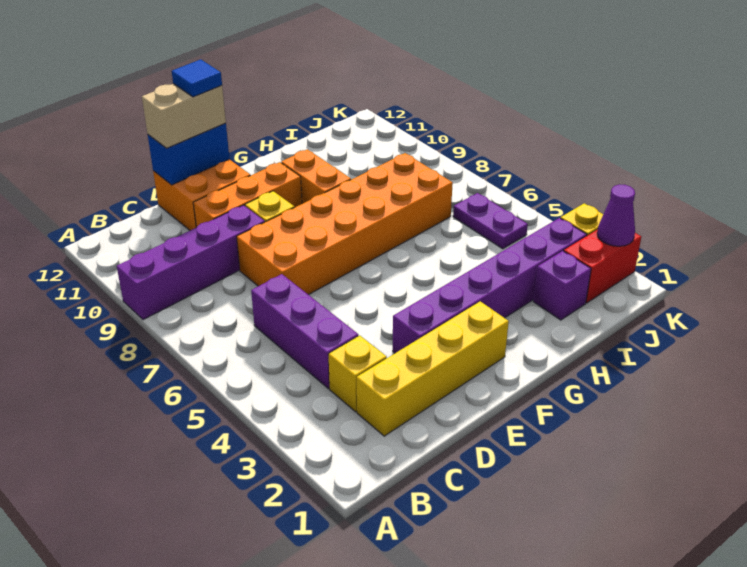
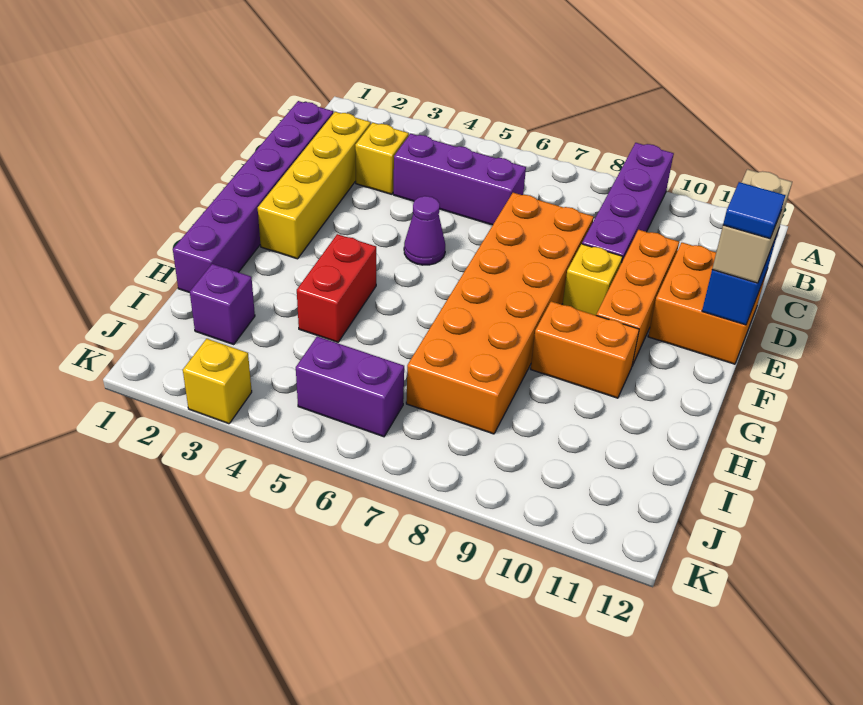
purple 1x6 brick [393,218,587,353] -> purple 1x6 brick moved to [173,101,333,293]
red 1x2 brick [564,229,641,303] -> red 1x2 brick moved to [297,234,376,342]
purple 1x2 plate [453,193,528,249] -> purple 1x2 brick [296,336,404,437]
purple 1x1 cone [597,185,635,246] -> purple 1x1 cone moved to [404,196,445,265]

